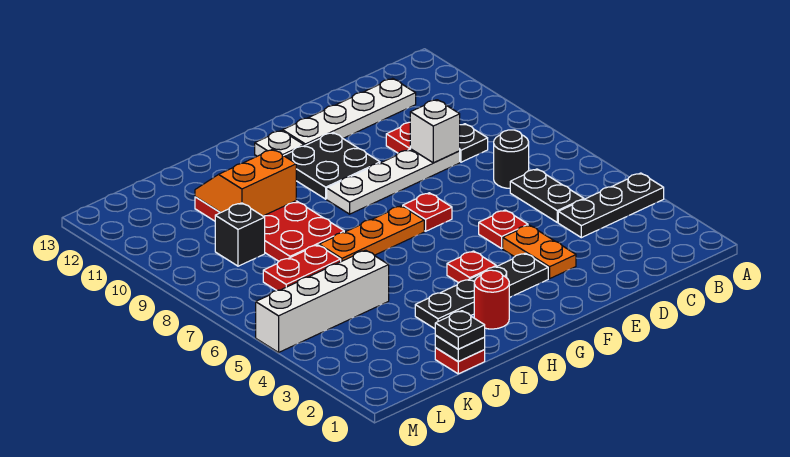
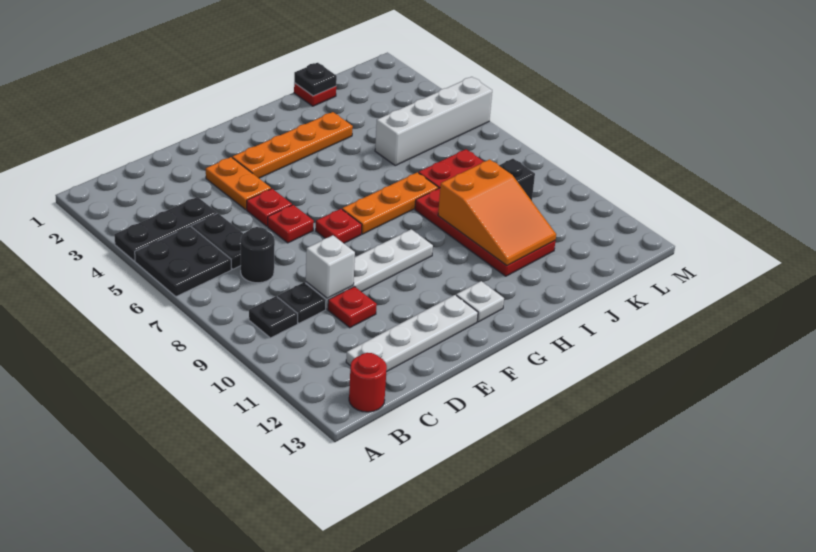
black 1x4 plate [415,253,548,329] -> orange 1x4 plate [232,112,353,178]
black 2x2 plate [284,133,380,199] -> black 2x2 plate moved to [135,226,231,296]
red 1x1 plate [447,251,496,283] -> red 1x1 plate moved to [268,205,314,243]
red 1x1 round brick [474,270,509,329] -> red 1x1 round brick moved to [349,353,387,412]
orange 2x2 slope [195,149,296,216] -> orange 2x3 slope [438,159,556,266]
black 1x1 plate [435,311,485,349] -> black 1x1 plate moved to [249,296,298,338]

